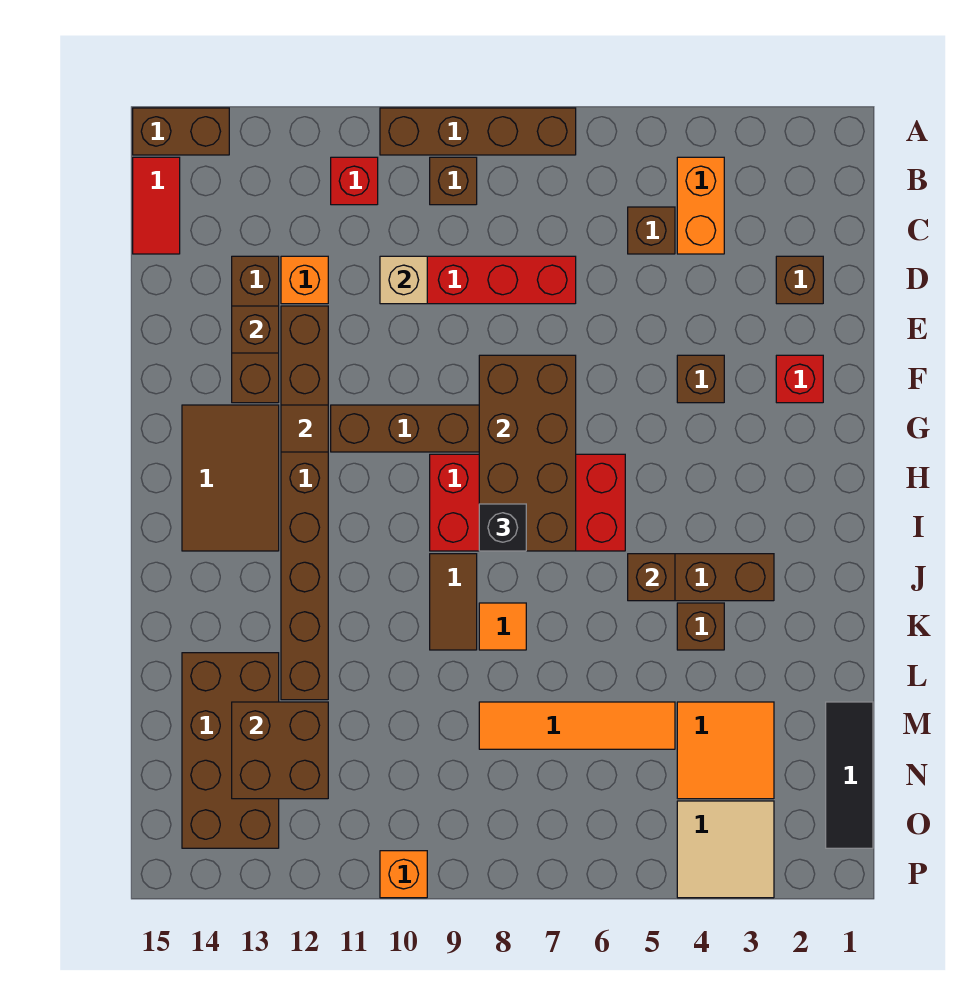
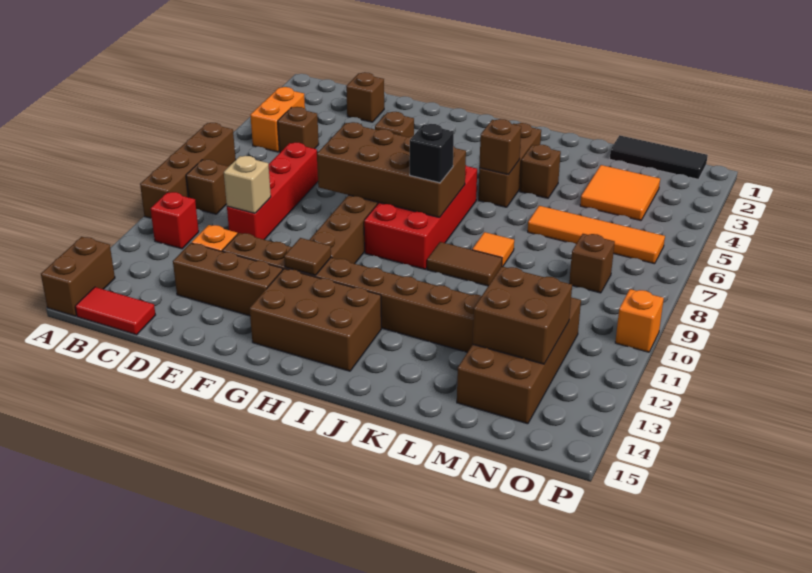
orange 1x2 brick [677,157,724,254] -> orange 1x2 brick turned to [250,87,305,152]
brown 1x1 brick [232,306,279,353] -> brown 1x1 brick moved to [569,234,615,293]
red 1x1 brick [776,355,823,403] -> none
brown 2x3 tile [182,405,279,551] -> brown 2x3 brick [250,269,381,371]
brown 2x4 brick [182,653,279,848] -> brown 2x4 brick turned to [457,297,581,424]
orange 1x4 tile [479,702,675,749] -> orange 1x4 tile turned to [528,206,665,264]
tan 2x2 tile [677,801,774,898] -> none

